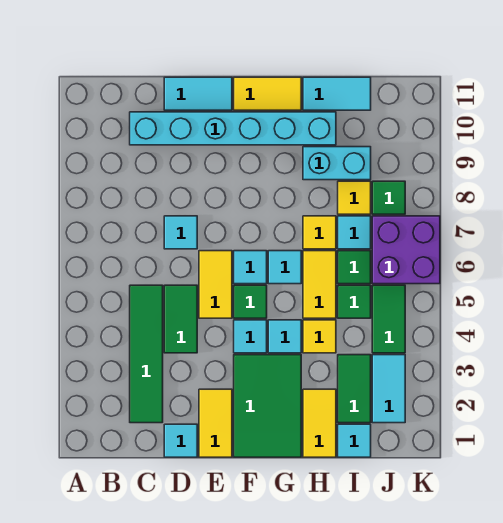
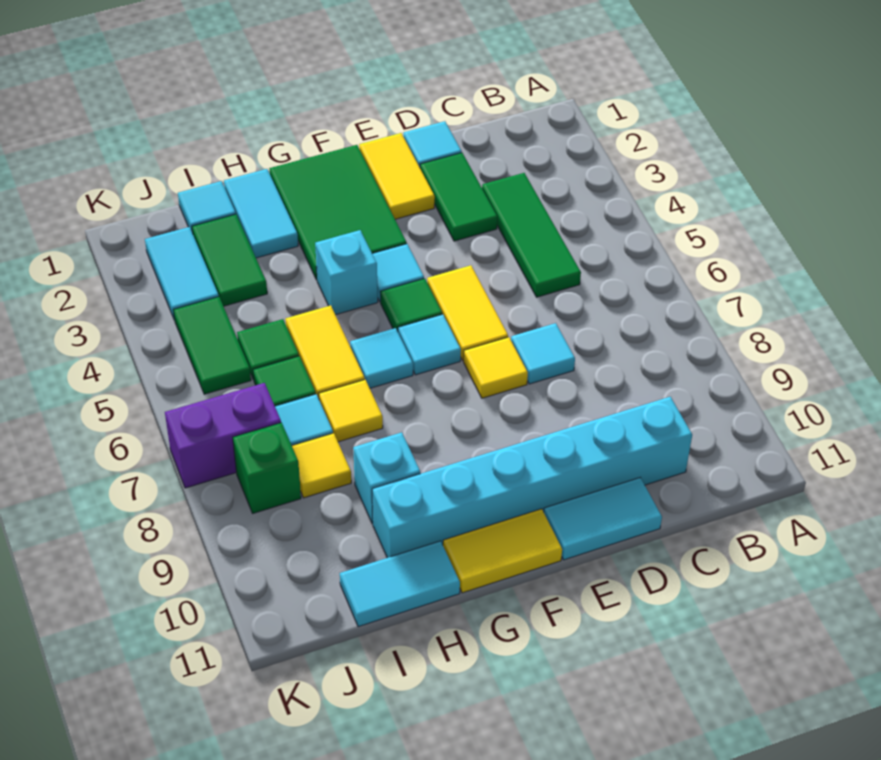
green 1x4 tile [130,285,163,423] -> green 1x3 tile [482,173,581,297]
green 1x2 tile [164,285,197,353] -> green 1x2 tile moved to [420,153,497,241]
cyan 1x1 tile [268,320,301,353] -> cyan 1x1 brick [315,230,378,315]
yellow 1x2 tile [303,389,336,457] -> cyan 1x2 tile [224,169,298,258]
yellow 1x1 tile [303,320,336,353] -> yellow 1x1 tile moved to [464,337,528,398]
cyan 1x2 brick [303,147,371,180] -> cyan 1x1 brick [353,432,420,524]
purple 2x2 brick [372,216,440,284] -> purple 1x2 brick [165,383,281,488]
green 1x1 tile [372,181,405,214] -> green 1x1 brick [233,423,301,513]

